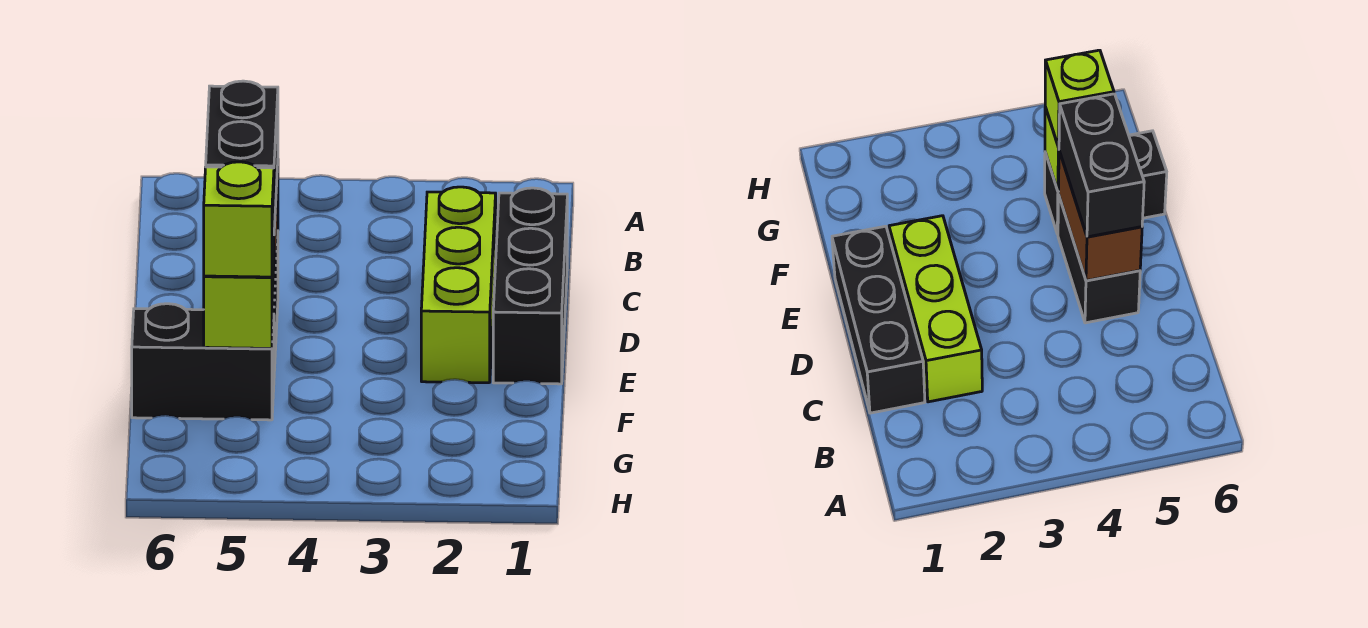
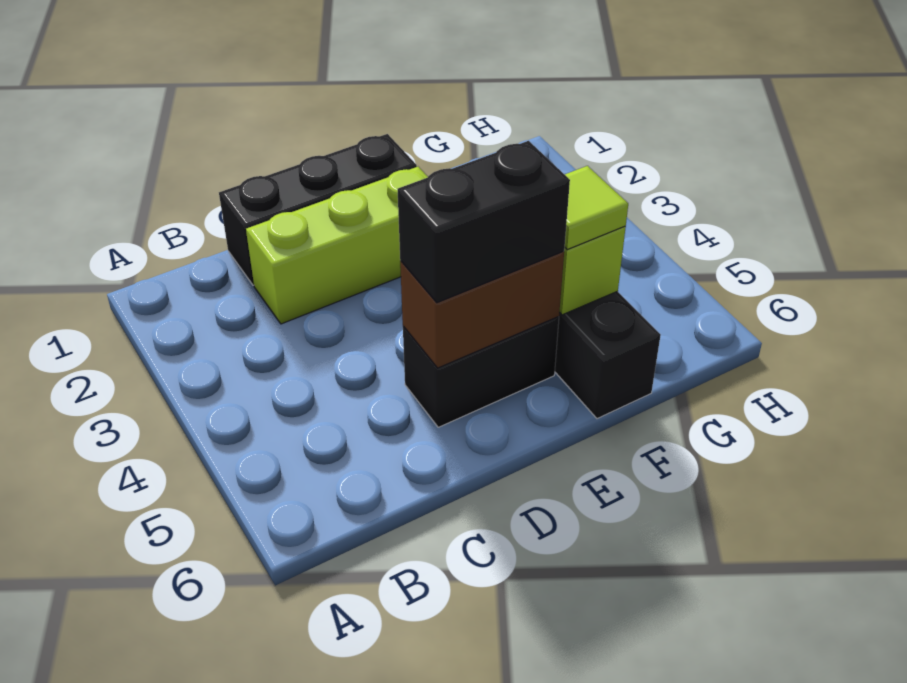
lime 1x1 brick [204,162,274,277] -> lime 1x1 tile [565,166,628,250]

